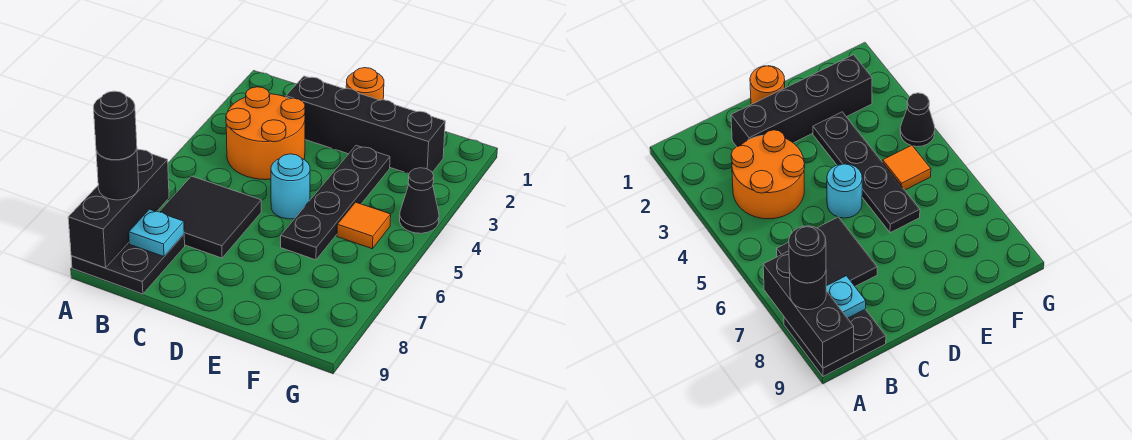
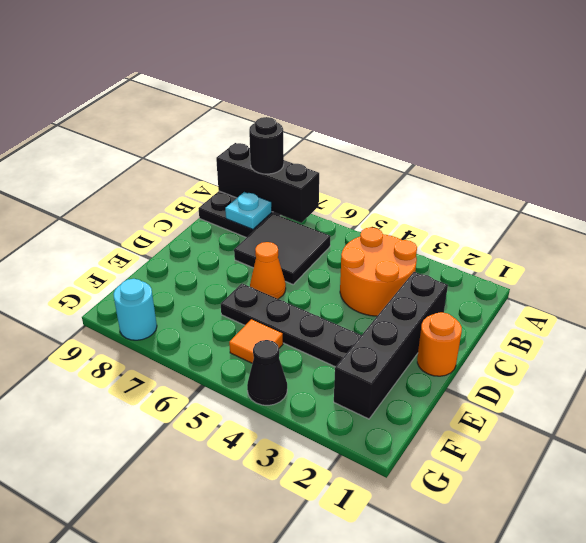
black 1x1 round brick [94,91,137,160] -> none
cyan 1x1 round brick [271,154,310,219] -> cyan 1x1 round brick moved to [114,279,157,340]
none -> orange 1x1 cone [250,242,286,299]

